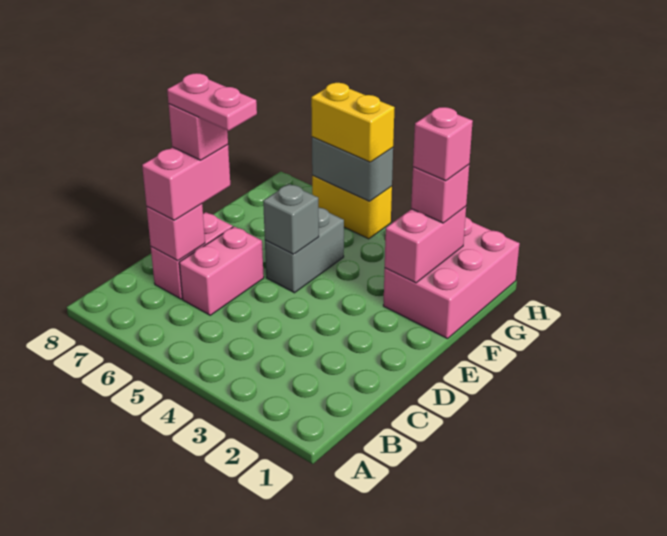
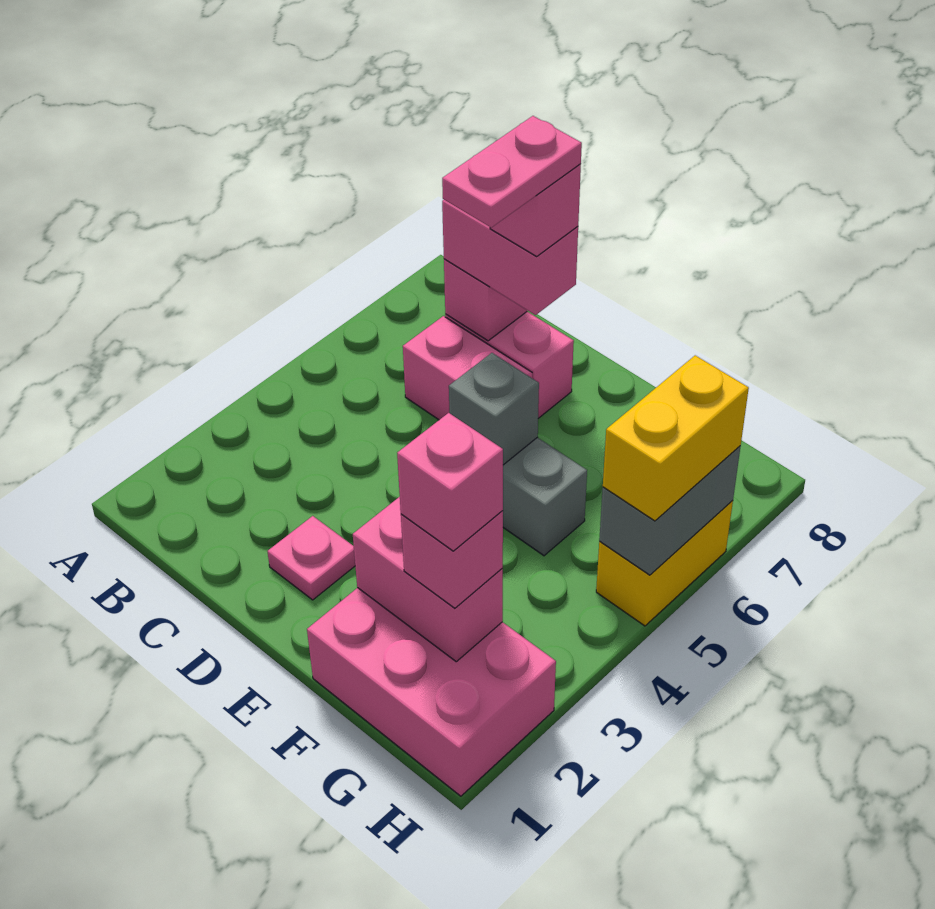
none -> pink 1x1 plate [267,516,355,600]

